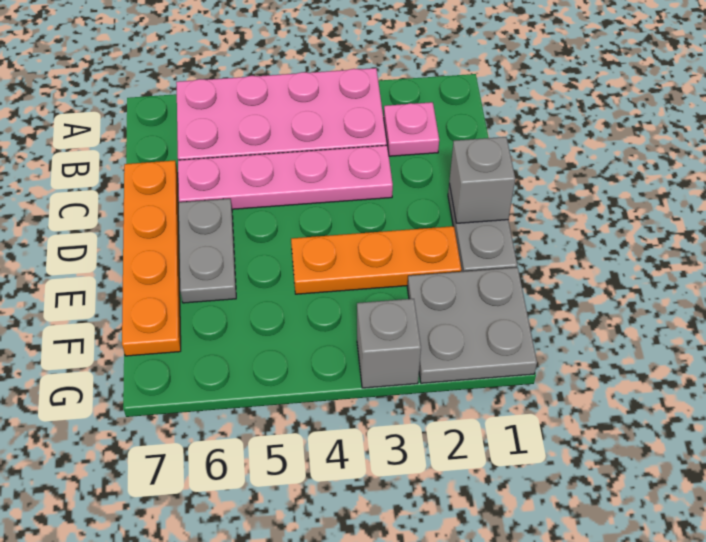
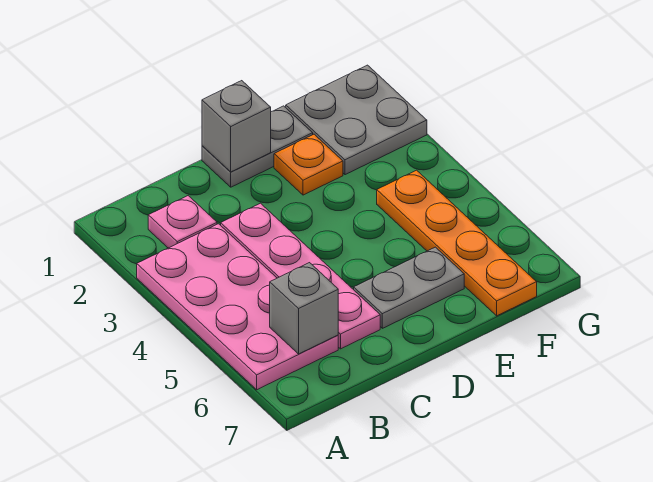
orange 1x4 plate [122,160,181,356] -> orange 1x4 plate turned to [377,170,537,316]
orange 1x3 plate [291,226,461,294] -> orange 1x1 plate [274,134,343,195]
grey 1x1 brick [357,299,421,388] -> grey 1x1 brick moved to [270,263,338,354]

